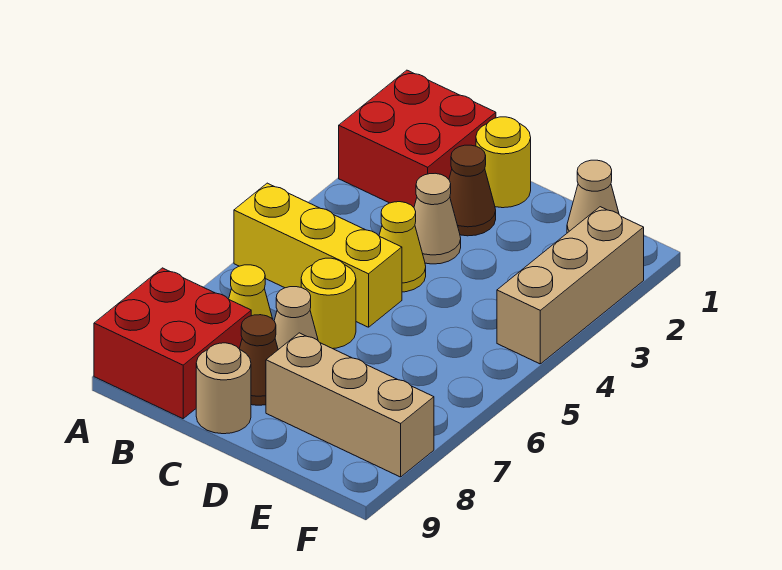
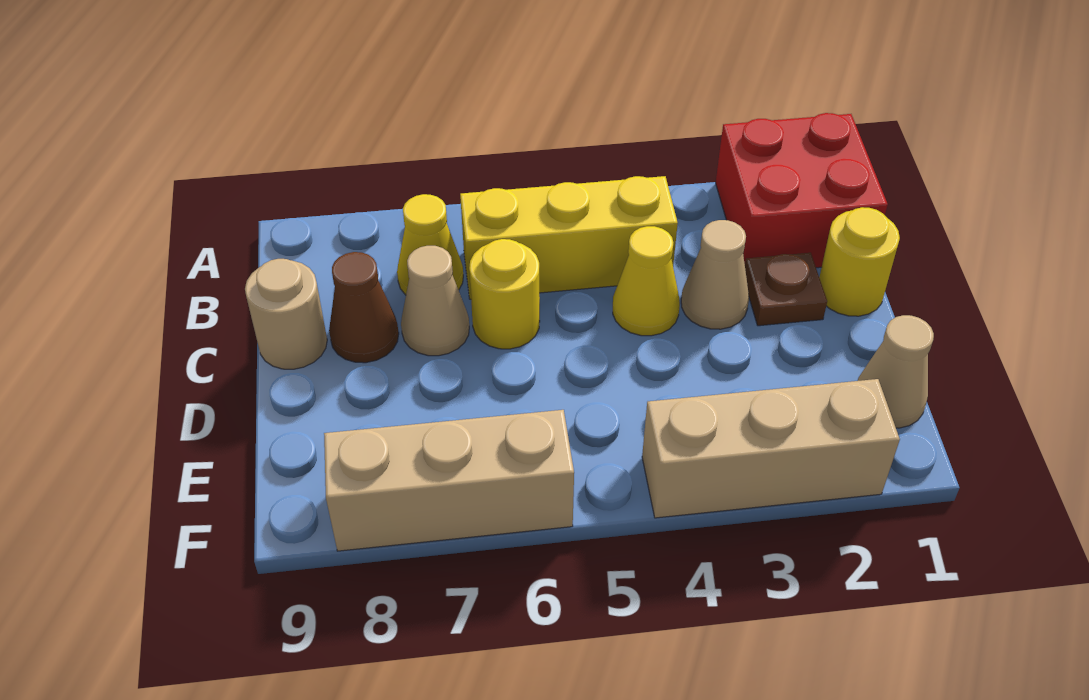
yellow 1x3 brick [234,183,402,327] -> yellow 1x3 brick turned to [460,176,678,299]
red 2x2 brick [94,268,251,419] -> none
brown 1x1 cone [449,145,496,236] -> brown 1x1 plate [745,253,827,326]
tan 1x3 brick [266,333,434,477] -> tan 1x3 brick turned to [324,410,574,551]

